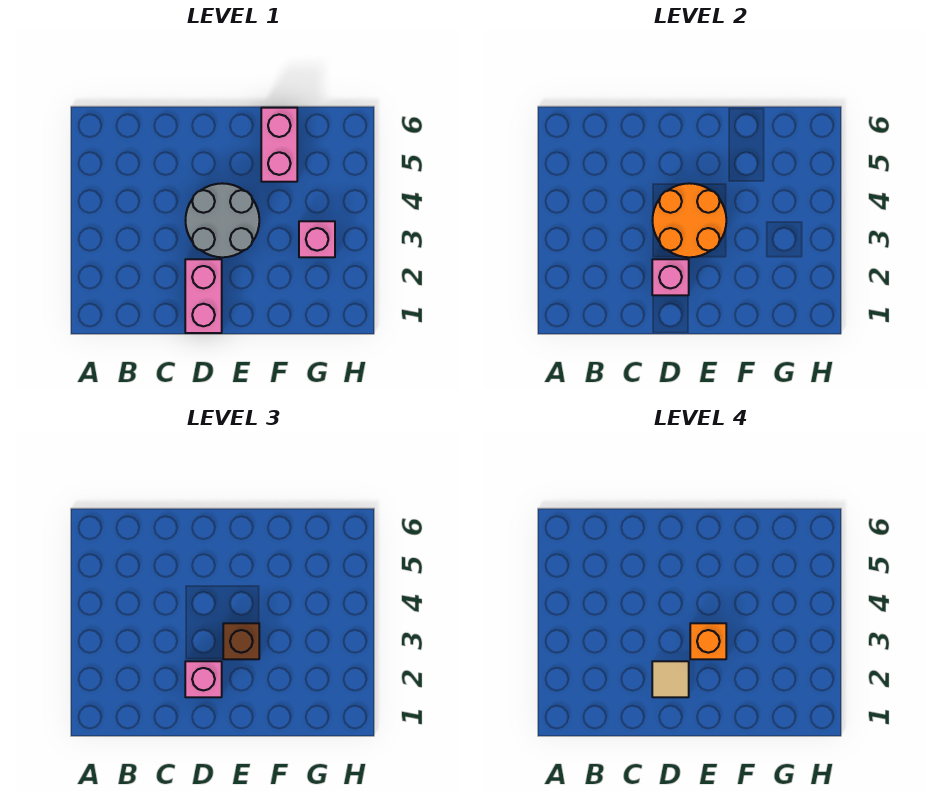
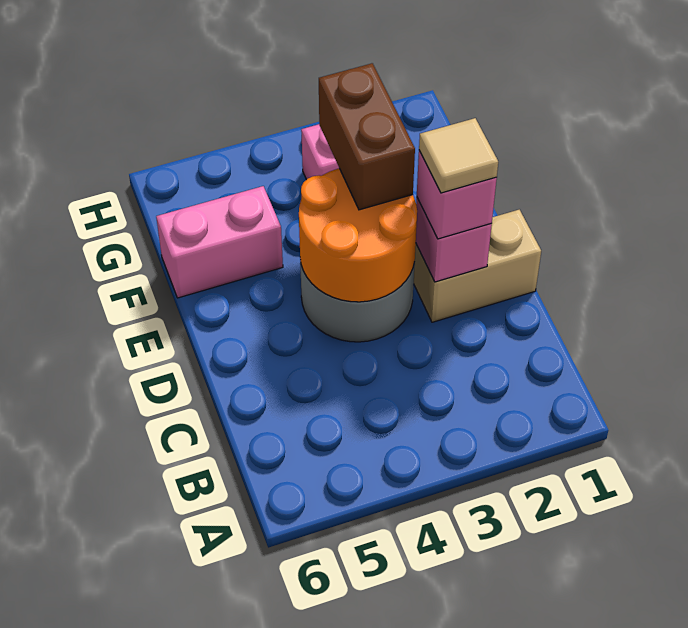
pink 1x2 brick [185,259,222,333] -> tan 1x2 brick [414,210,541,322]
brown 1x1 brick [223,623,259,659] -> brown 1x2 brick [319,63,415,210]
orange 1x1 brick [690,623,726,659] -> none

